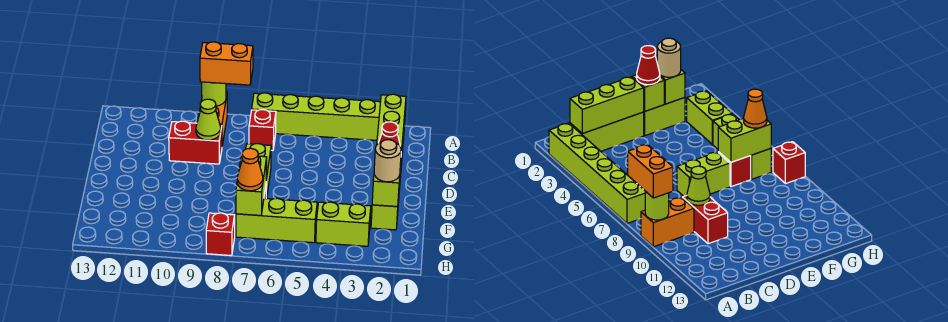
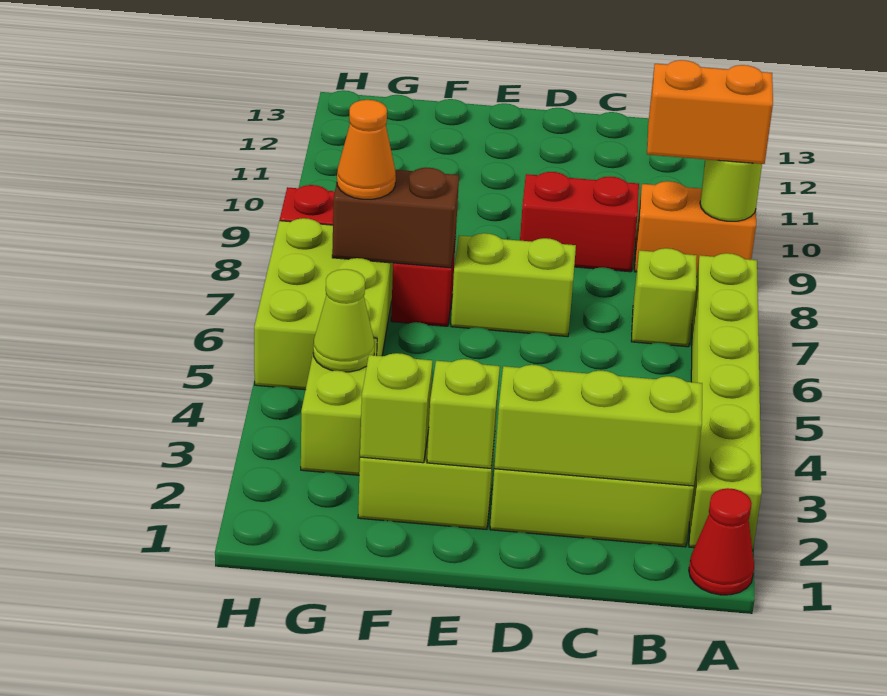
orange 1x2 brick [200,42,253,85] -> orange 1x2 brick turned to [647,60,773,164]
red 1x1 brick [249,110,276,150] -> lime 1x1 brick [631,248,697,347]
red 1x2 brick [169,121,222,164] -> red 1x2 brick turned to [520,172,639,272]
lime 1x1 cone [196,99,221,140] -> lime 1x1 cone moved to [313,269,374,372]
red 1x1 cone [379,122,400,145] -> red 1x1 cone moved to [689,488,754,595]
tan 1x1 round brick [374,140,401,182] -> none
lime 1x2 brick [236,155,267,215] -> brown 1x2 brick [332,168,459,268]
lime 1x3 brick [236,198,317,243] -> lime 2x3 brick [254,218,393,390]

